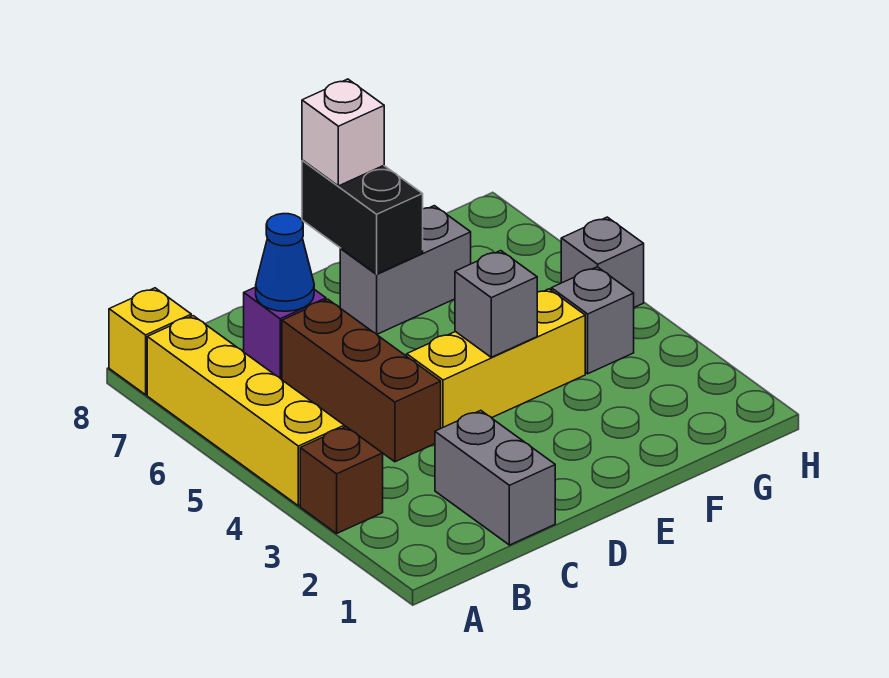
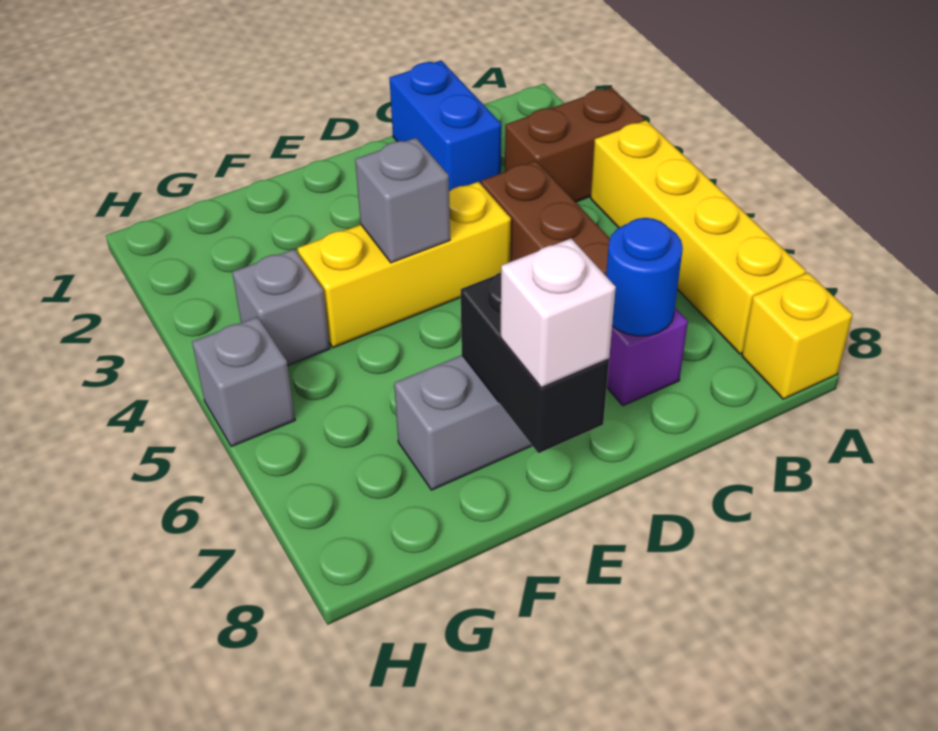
brown 1x1 brick [300,427,383,533] -> brown 1x2 brick [505,87,645,202]
grey 1x2 brick [435,410,555,545] -> blue 1x2 brick [390,61,501,191]
blue 1x1 cone [256,214,314,311] -> blue 1x1 round brick [606,218,683,336]

